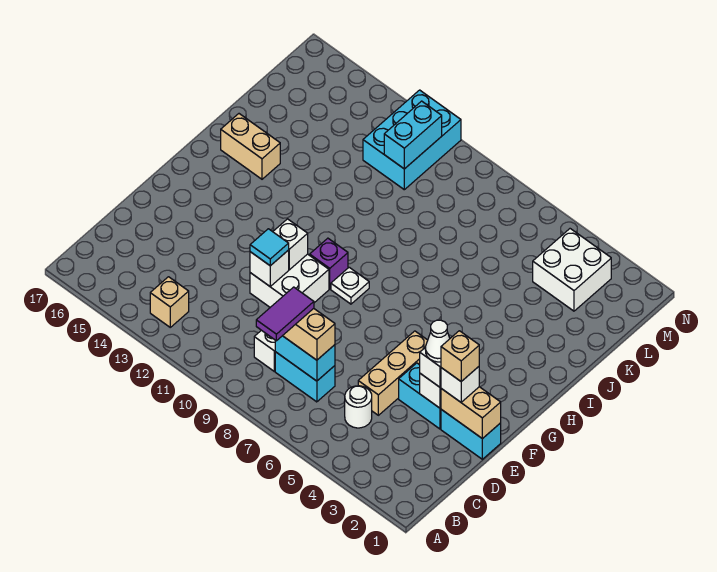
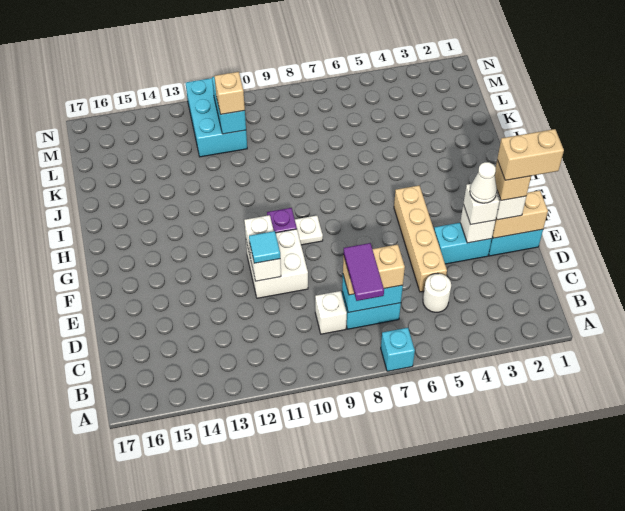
none -> cyan 1x1 brick [381,328,415,371]
tan 1x1 brick [150,277,189,327] -> tan 1x1 brick moved to [214,72,245,114]
tan 1x3 brick [358,331,428,415] -> tan 1x4 brick [394,186,447,292]
tan 1x2 brick [221,114,280,179] -> tan 1x2 brick moved to [497,129,564,180]
white 2x2 brick [533,229,611,311] -> none

